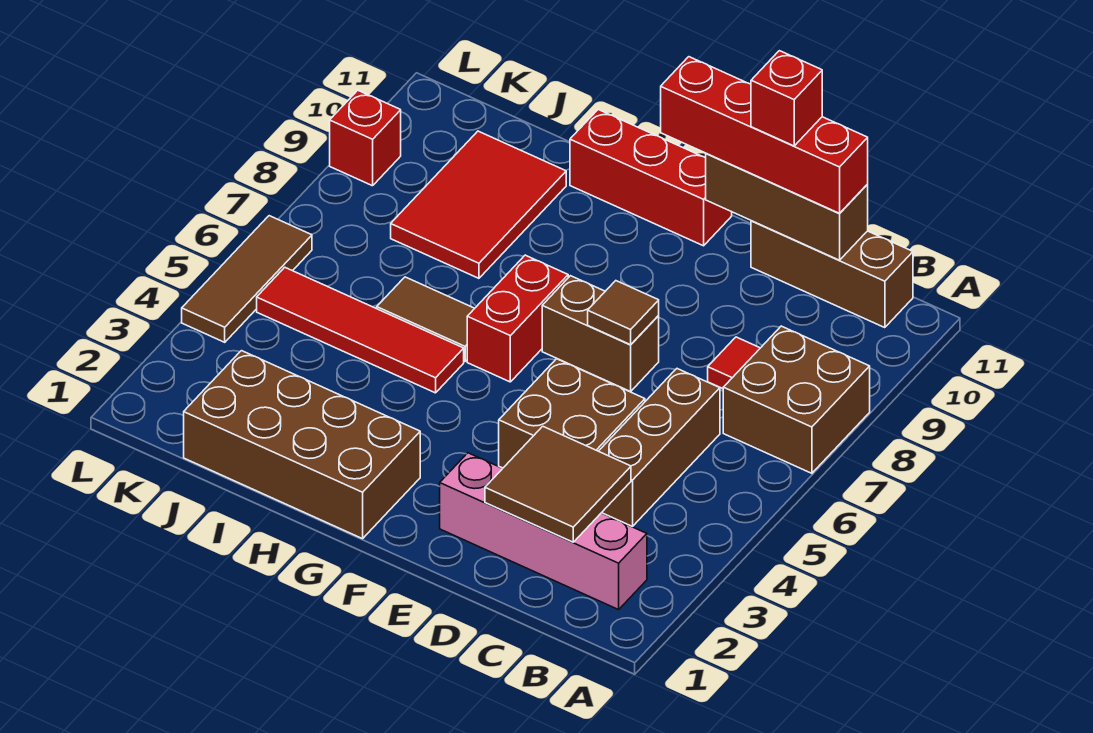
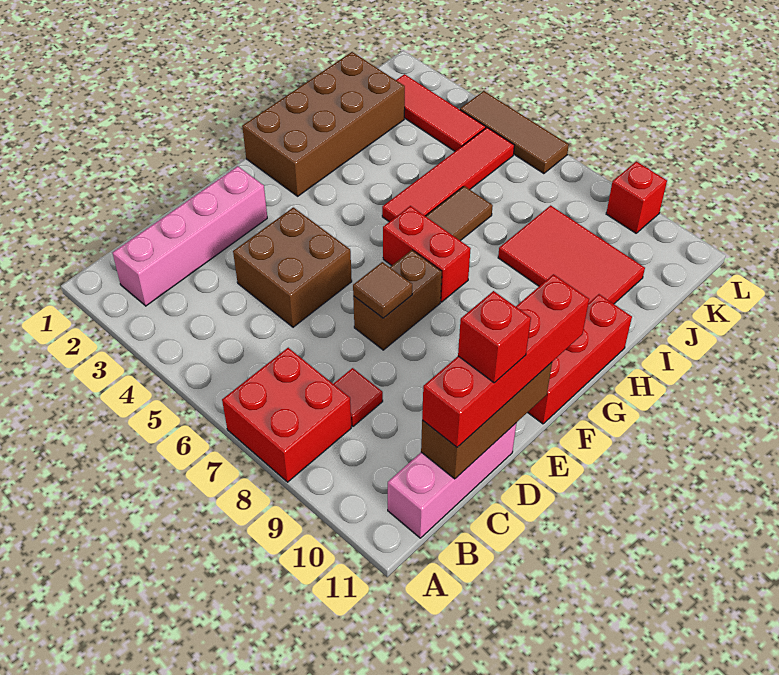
brown 2x2 brick [723,326,870,473] -> red 2x2 brick [222,348,351,482]
brown 1x3 brick [751,221,913,328] -> pink 1x3 brick [388,423,516,538]
brown 2x2 tile [485,426,631,542] -> none
brown 1x3 brick [599,369,720,526] -> none
none -> red 1x3 tile [396,74,486,151]

